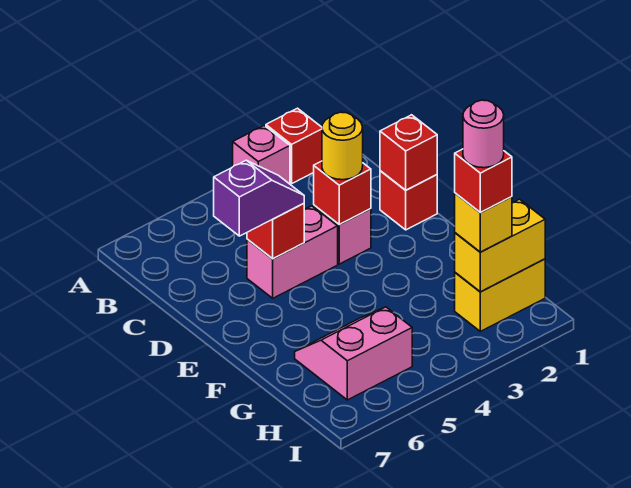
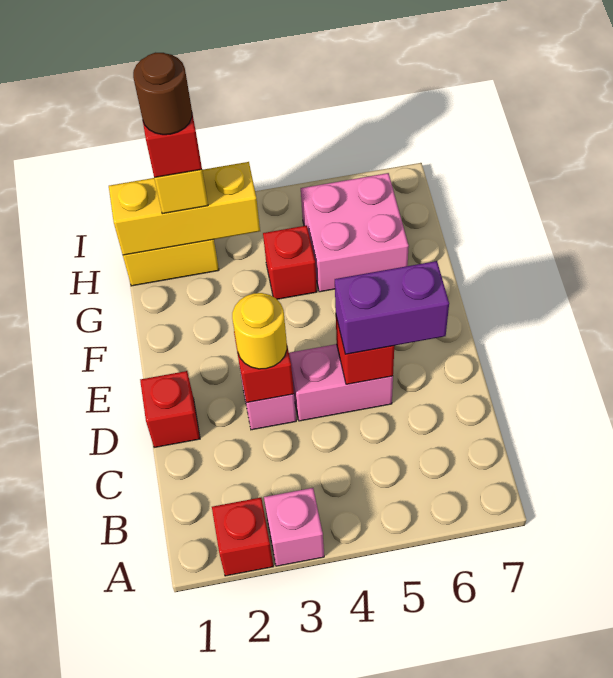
red 1x1 brick [380,115,437,190] -> red 1x1 brick moved to [263,225,317,299]
purple 1x2 slope [214,160,304,236] -> purple 1x2 brick [335,261,449,354]
pink 2x2 slope [295,307,412,400] -> pink 2x2 brick [301,173,409,292]
yellow 1x2 brick [455,199,545,292] -> yellow 1x3 brick [109,162,260,255]
pink 1x1 round brick [463,100,504,168] -> brown 1x1 round brick [133,53,192,135]

